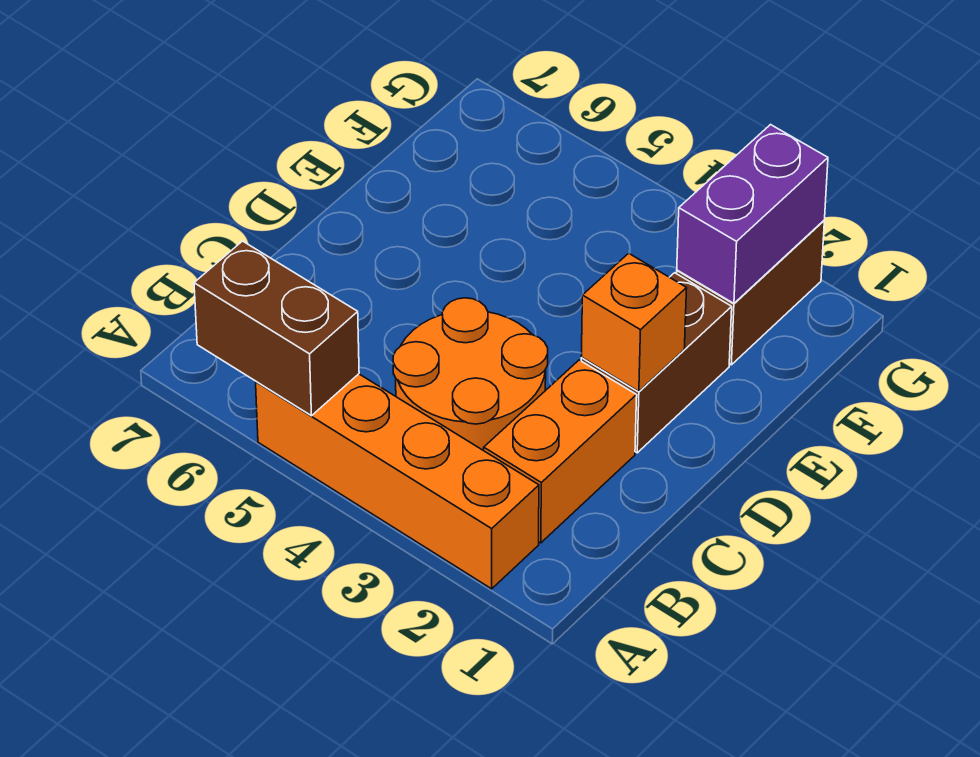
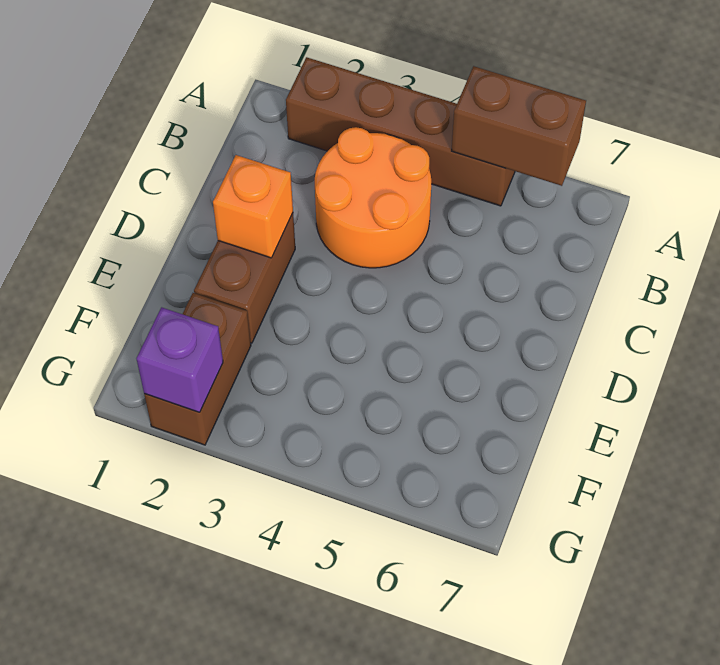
orange 1x4 brick [256,374,539,589] -> brown 1x4 brick [286,57,515,206]
orange 1x2 brick [484,360,637,543] -> none
purple 1x2 brick [677,125,828,303] -> purple 1x1 brick [136,307,223,412]

